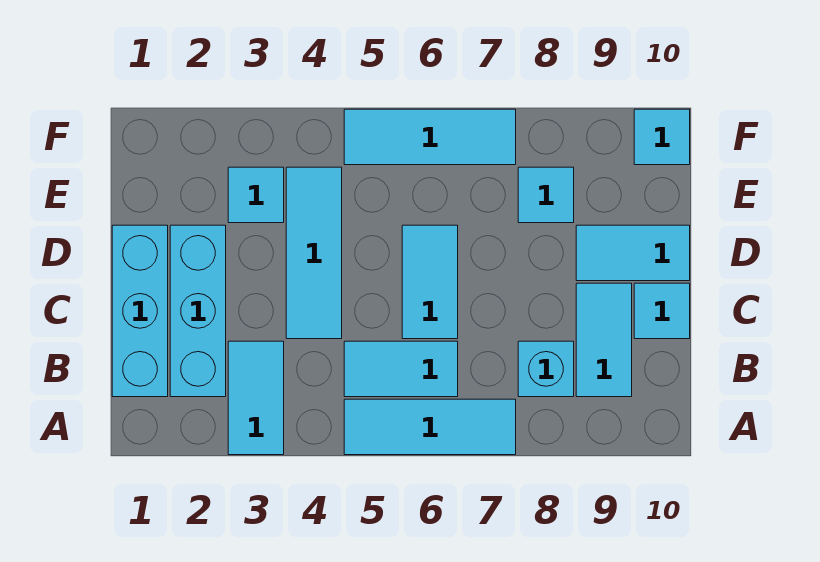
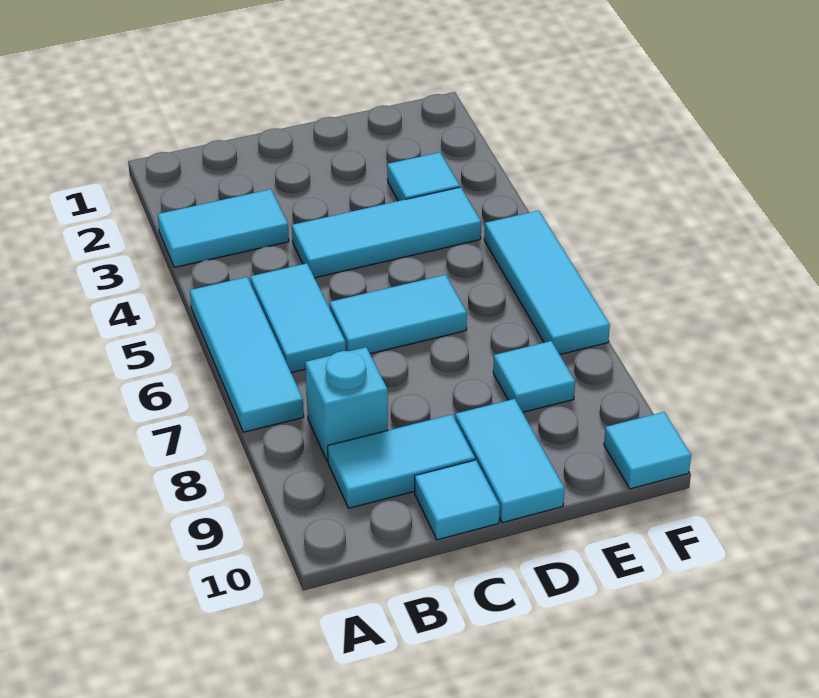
cyan 1x3 brick [112,225,168,397] -> none
cyan 1x3 brick [170,225,226,397] -> none

